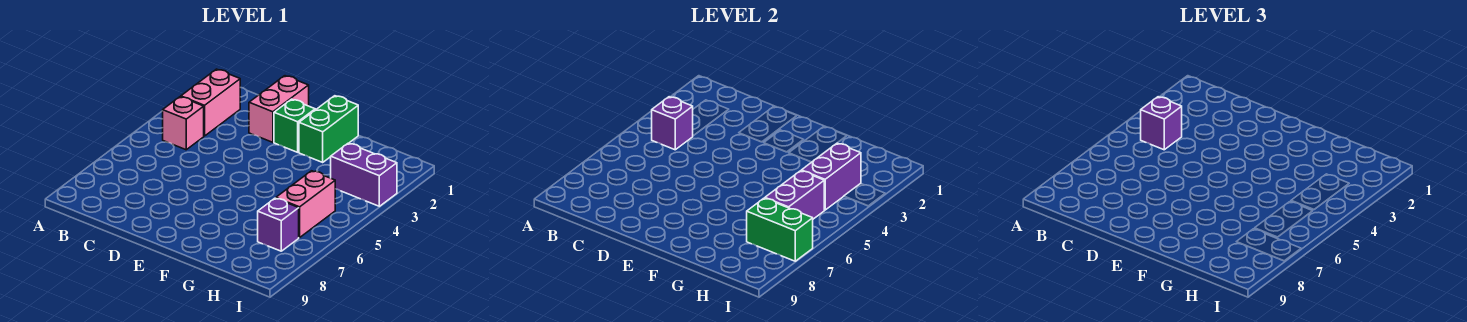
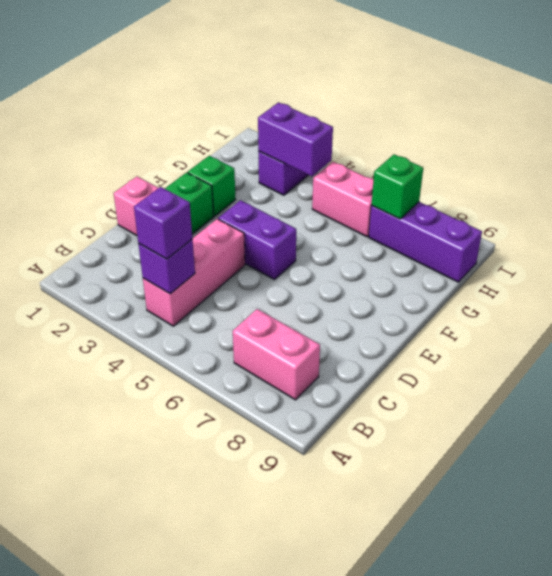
pink 1x2 brick [181,69,240,136] -> pink 1x2 brick moved to [233,309,320,400]
pink 1x1 brick [163,97,204,150] -> pink 1x3 brick [143,219,245,326]
green 1x2 brick [299,96,358,162] -> green 1x1 brick [188,156,236,216]
purple 1x2 brick [765,171,824,219] -> purple 1x2 brick moved to [218,200,296,279]
purple 1x1 brick [258,198,299,251] -> purple 1x3 brick [369,202,482,282]
green 1x2 brick [747,198,813,261] -> green 1x1 brick [372,154,423,219]

